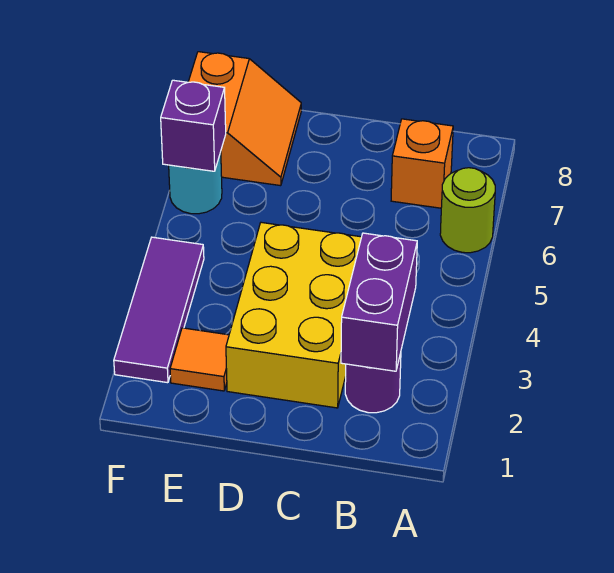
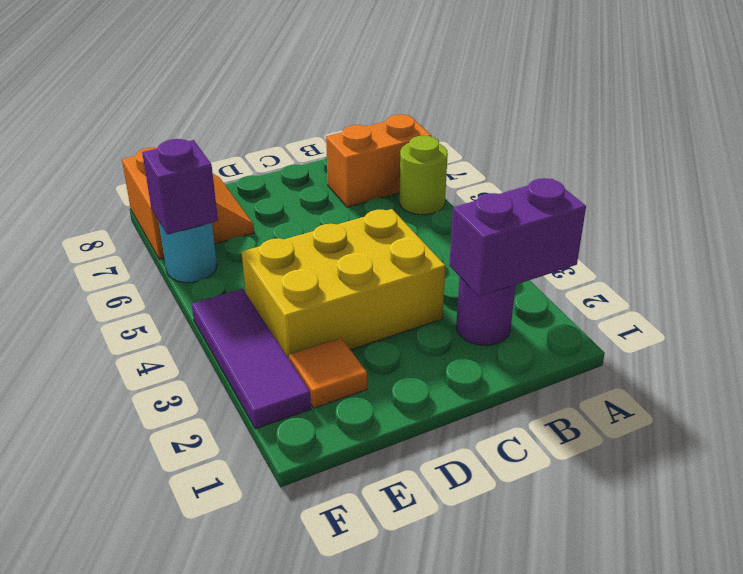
purple 1x2 brick [341,233,417,371] -> purple 1x2 brick turned to [449,178,586,297]
orange 1x1 brick [391,119,453,208] -> orange 1x2 brick [326,114,432,207]
yellow 2x3 brick [226,222,361,408] -> yellow 2x3 brick turned to [242,209,445,359]

